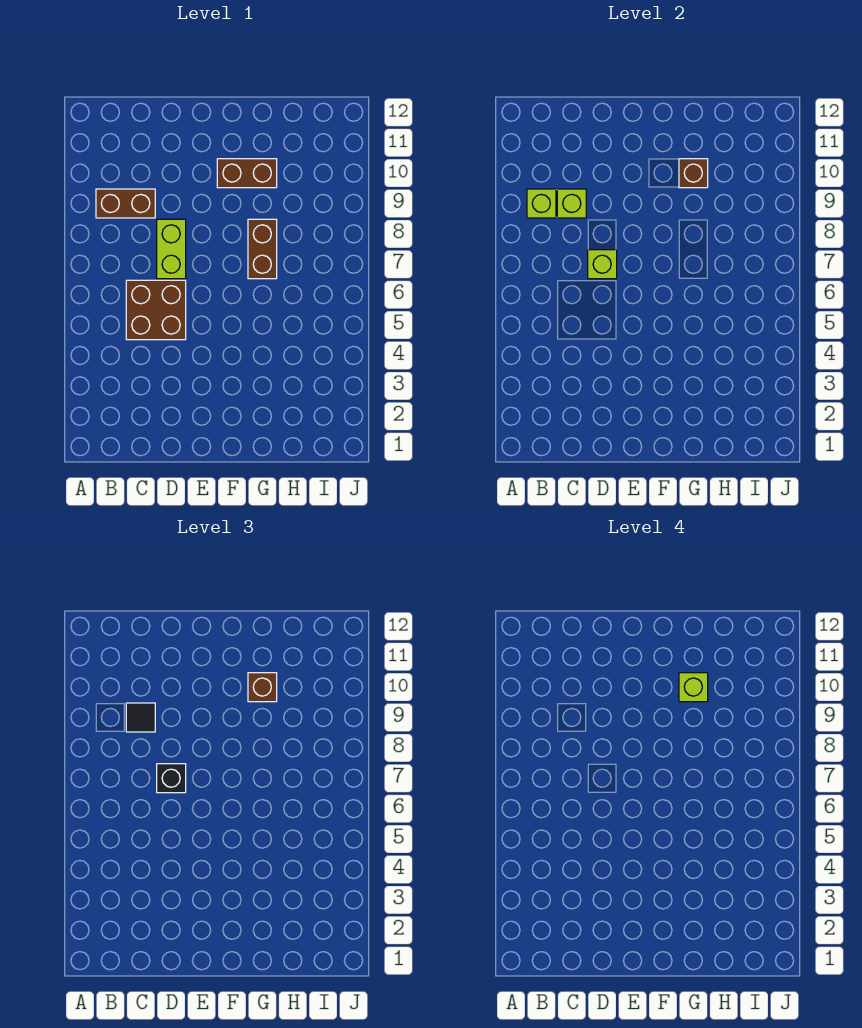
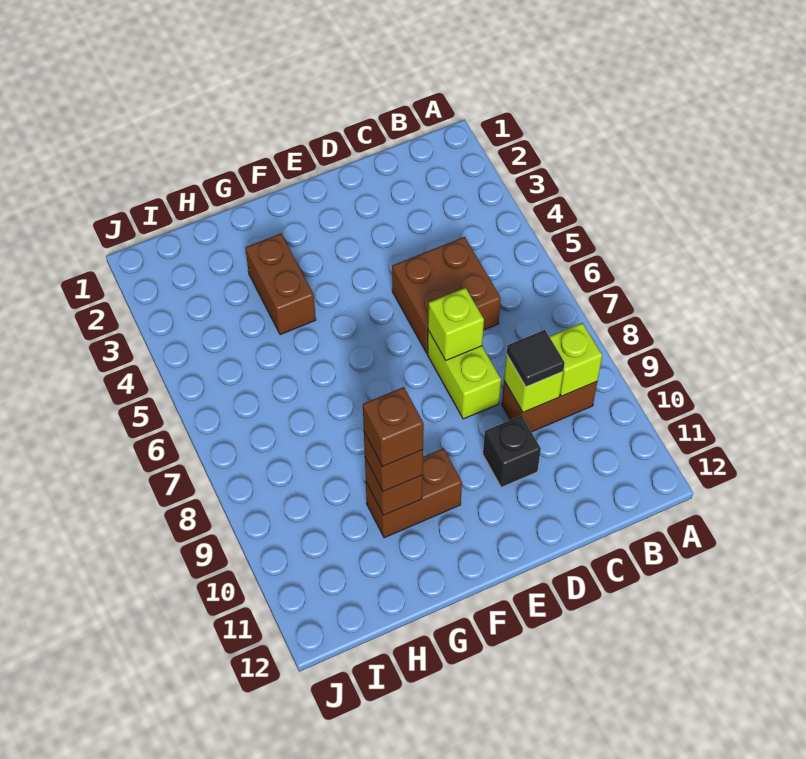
black 1x1 brick [157,764,186,793] -> black 1x1 brick moved to [483,415,541,487]
brown 1x2 brick [248,219,277,279] -> brown 1x2 brick moved to [245,234,316,335]
lime 1x1 brick [679,673,708,702] -> brown 1x1 brick [363,387,424,466]

